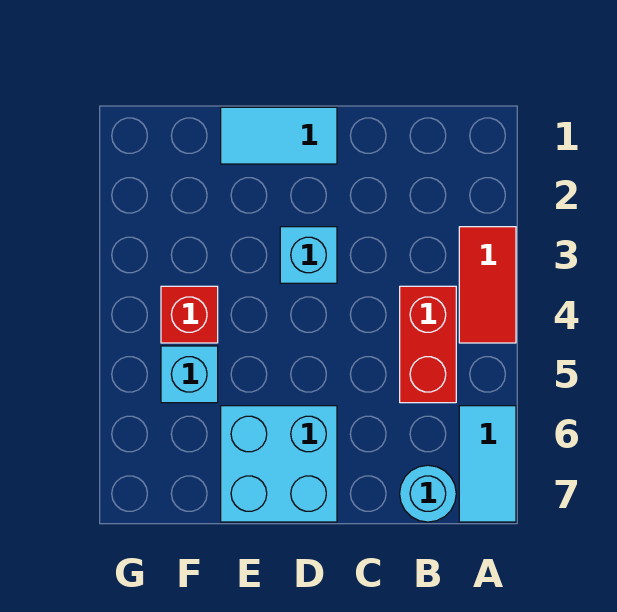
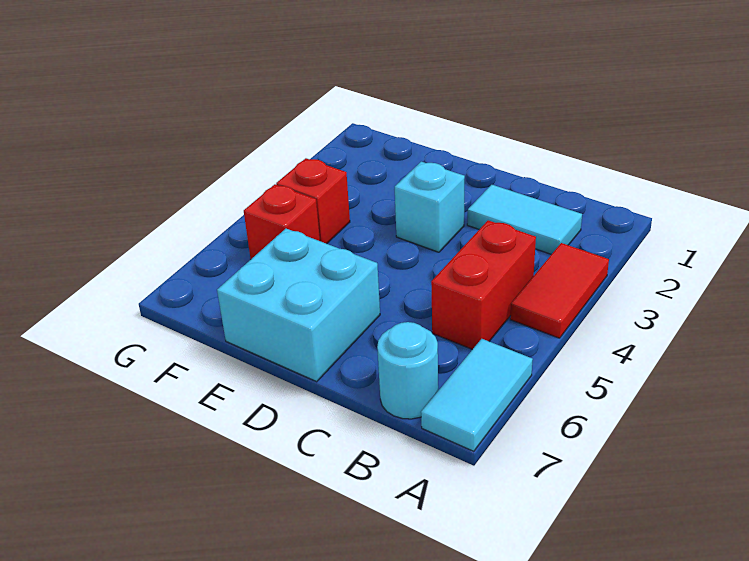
cyan 1x2 tile [221,107,337,164] -> cyan 1x2 tile moved to [467,185,582,254]
cyan 1x1 brick [161,346,218,403] -> red 1x1 brick [244,184,320,259]

